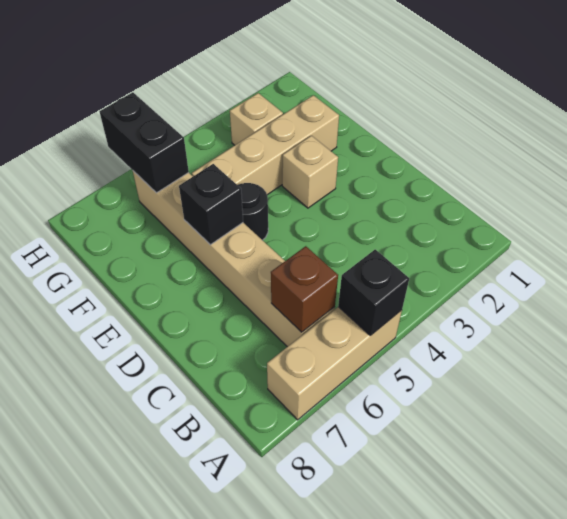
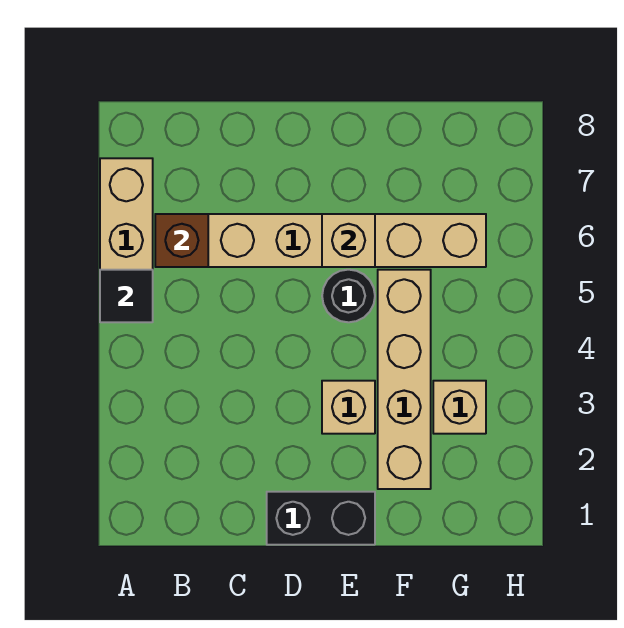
black 1x1 brick [338,250,409,336] -> black 1x1 tile [100,270,153,322]
black 1x1 brick [179,164,243,245] -> tan 1x1 brick [322,214,375,267]
black 1x2 brick [99,92,189,193] -> black 1x2 brick moved to [267,492,375,545]

